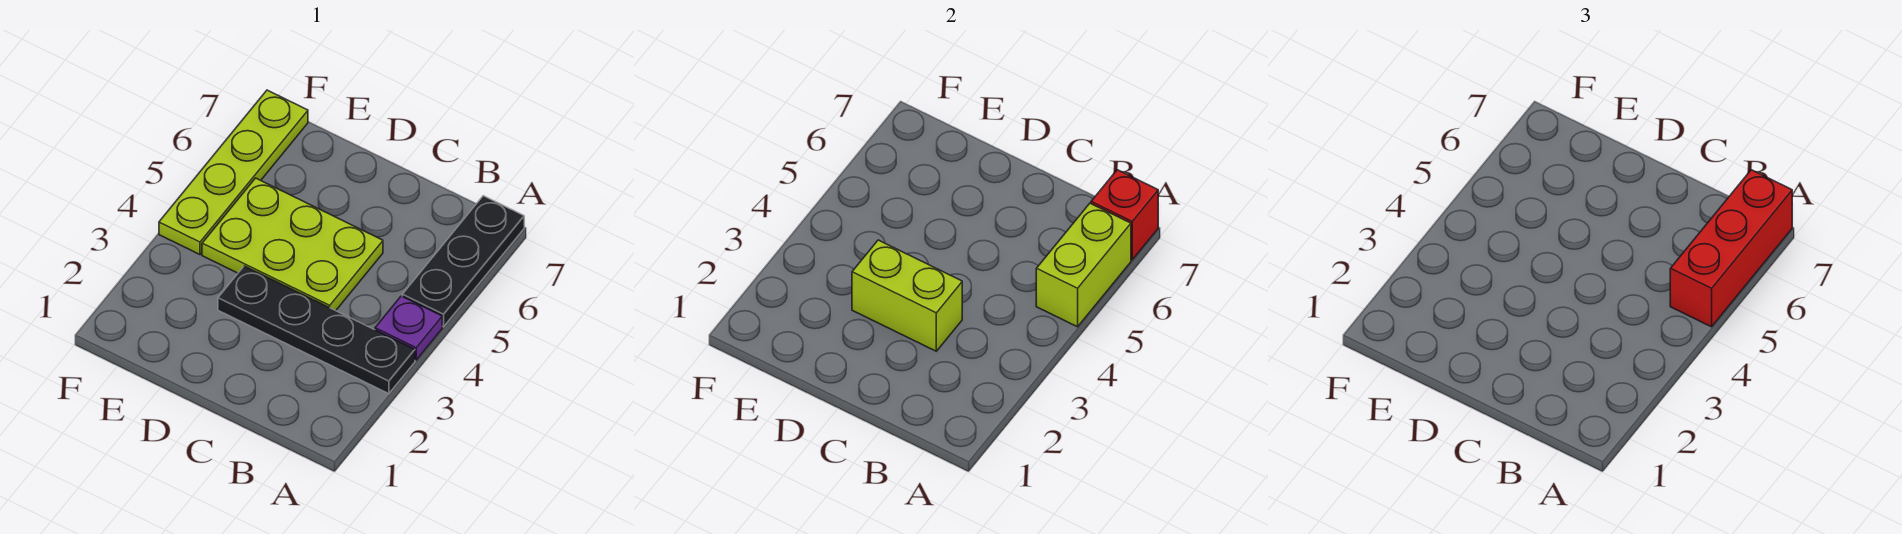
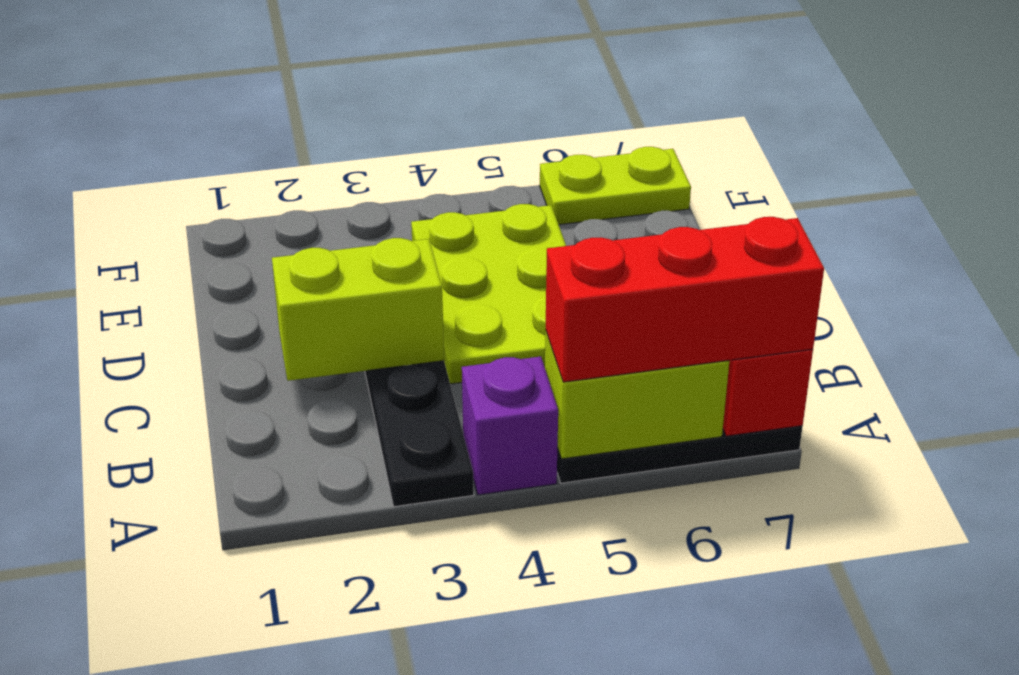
purple 1x1 plate [375,296,442,360] -> purple 1x1 brick [462,356,558,495]
lime 1x2 brick [852,240,962,351] -> lime 1x2 brick turned to [272,238,444,381]
lime 1x4 plate [159,90,308,255] -> lime 1x2 plate [540,147,691,225]

